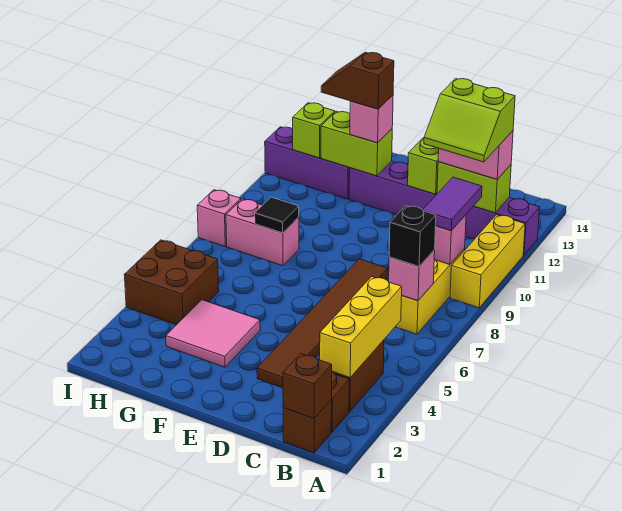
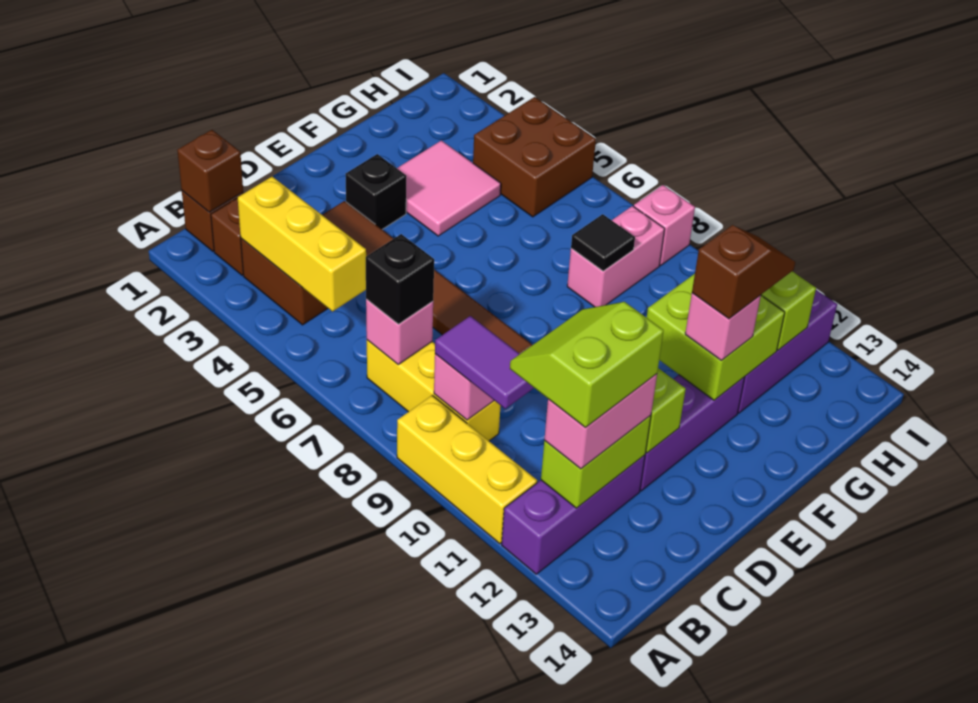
none -> black 1x1 brick [345,154,406,229]
lime 1x2 brick [321,111,392,176] -> lime 2x2 brick [647,274,785,400]

